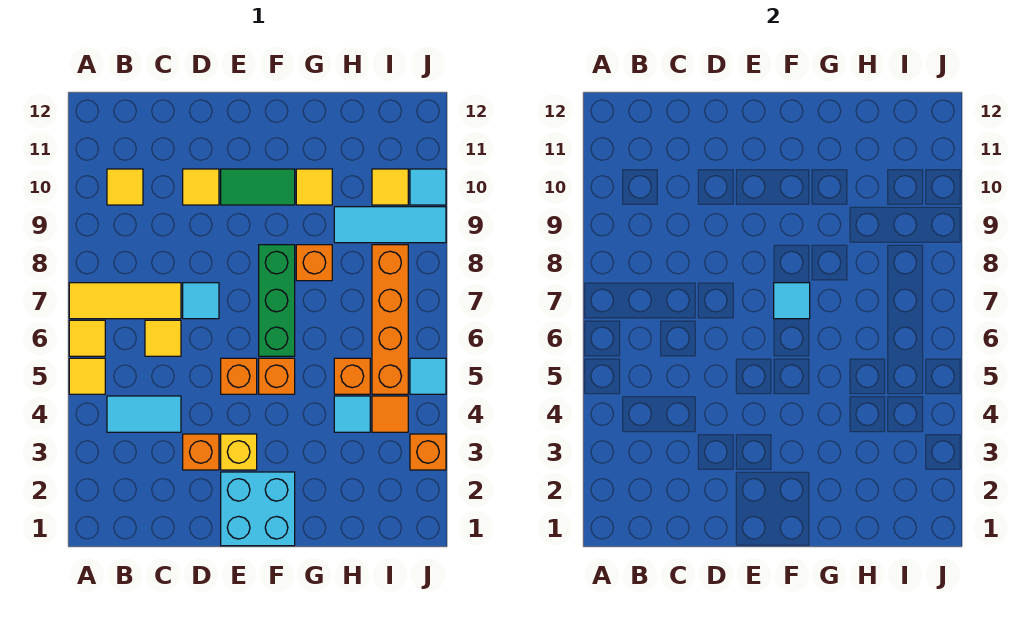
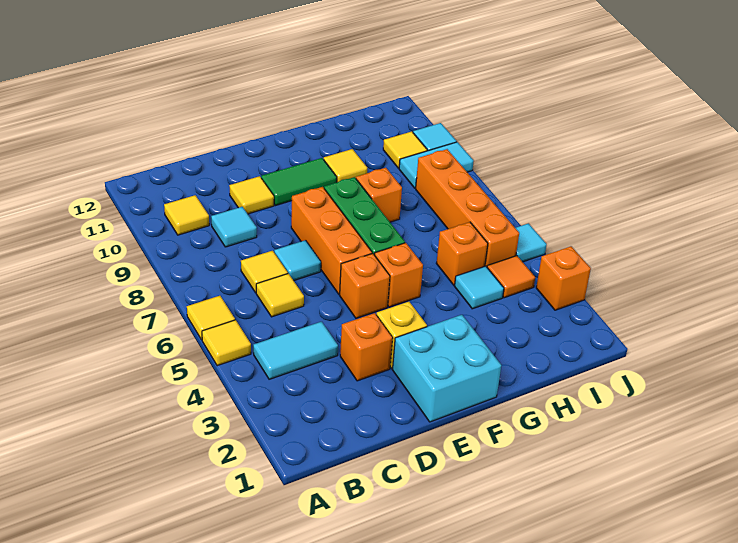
yellow 1x3 tile [69,283,181,319] -> yellow 1x1 tile [241,251,288,293]
none -> orange 1x3 brick [291,187,372,294]
cyan 1x1 tile [774,283,810,319] -> cyan 1x1 tile moved to [211,207,257,247]
cyan 1x3 tile [334,207,446,243] -> cyan 1x2 tile [399,142,474,188]

